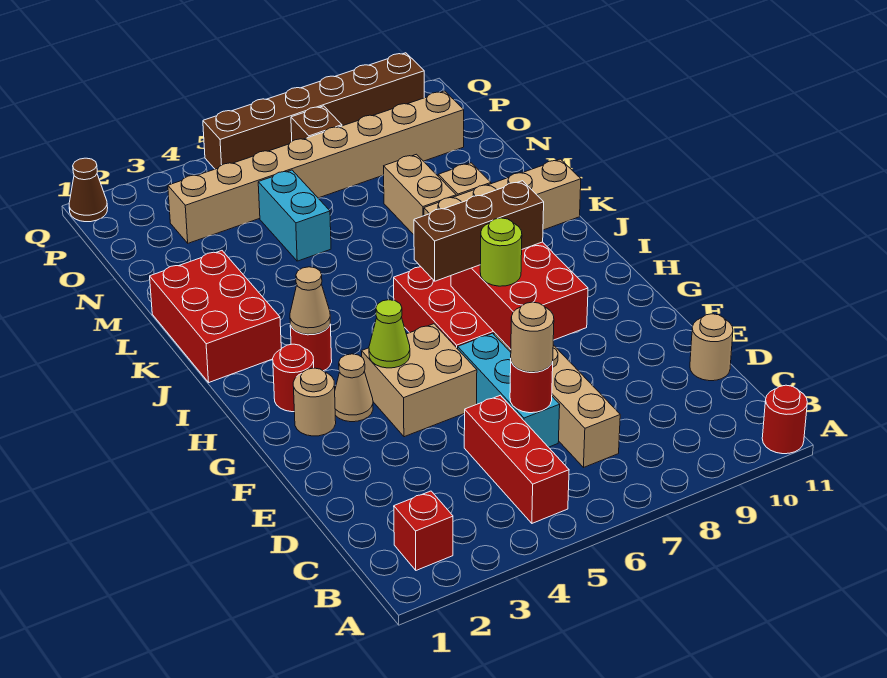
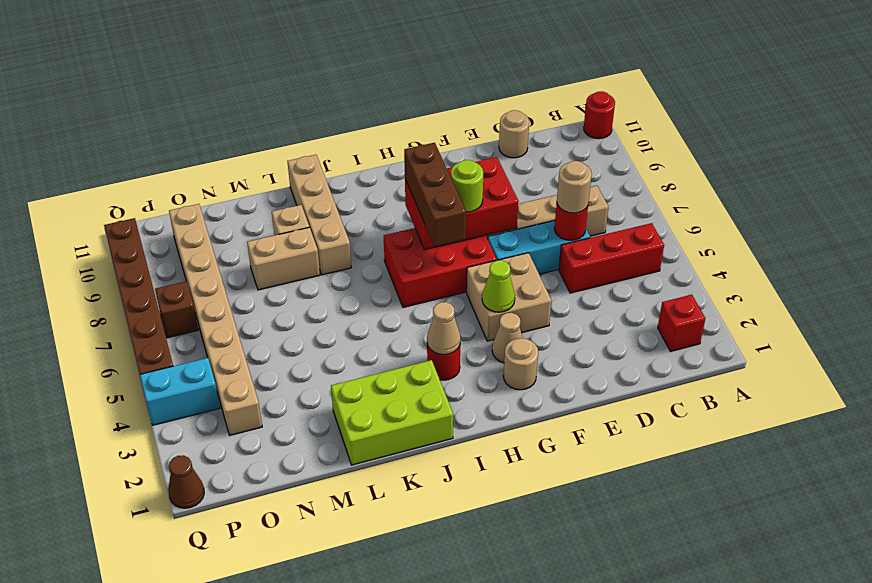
red 1x1 round brick [273,344,314,412] -> none
red 2x3 brick [150,251,281,382] -> lime 2x3 brick [331,360,453,465]
cyan 1x2 brick [258,170,331,261] -> cyan 1x2 brick moved to [140,358,220,425]

